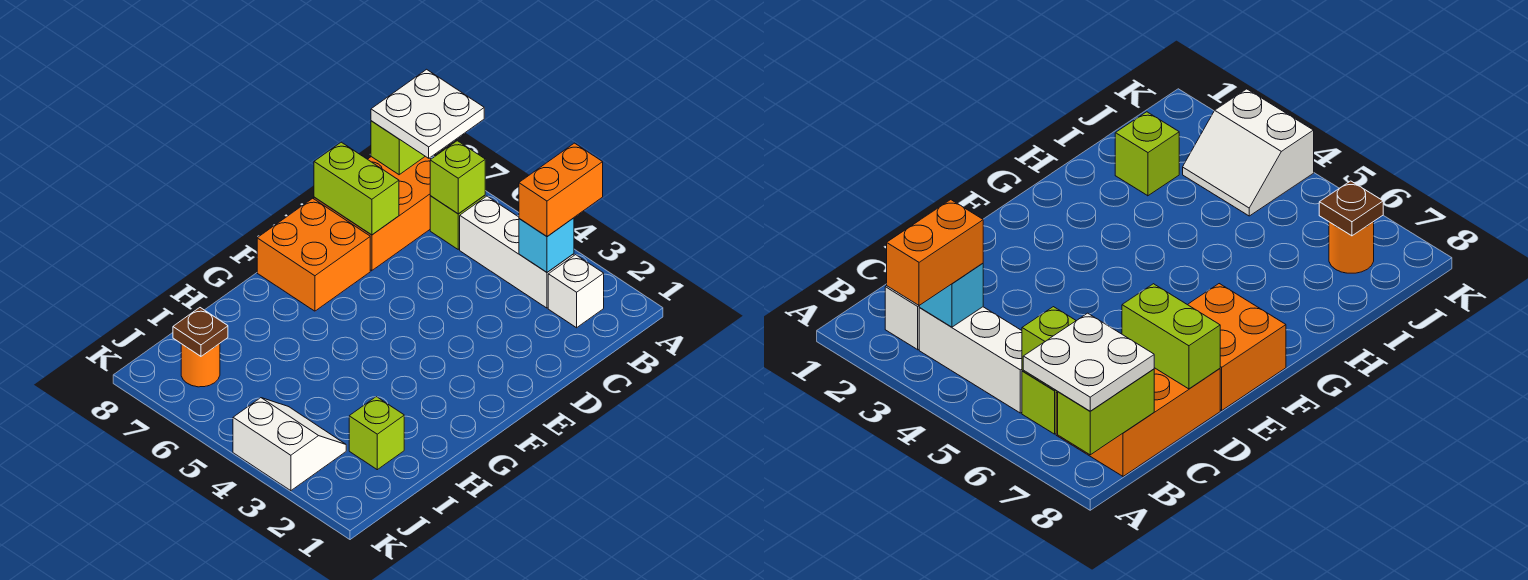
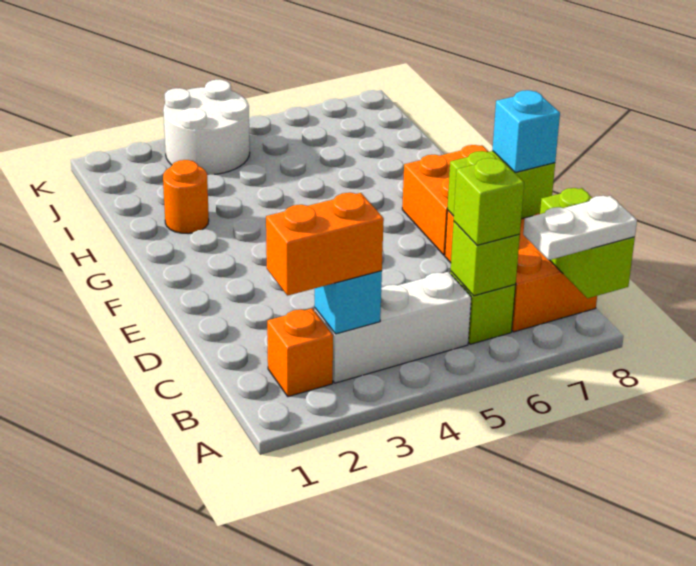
orange 1x2 brick [519,143,603,236] -> orange 1x2 brick turned to [266,193,384,296]
white 2x2 plate [371,69,484,158] -> white 1x2 plate [523,196,637,260]
white 1x1 brick [548,255,604,328] -> orange 1x1 brick [267,308,333,397]
none -> cyan 1x1 brick [492,90,560,172]
lime 1x1 brick [349,397,404,470] -> lime 1x1 brick moved to [454,158,524,245]
white 2x2 slope [233,398,346,491] -> white 2x2 round brick [163,79,250,175]
orange 1x1 round brick [181,344,220,387] -> orange 1x1 round brick moved to [163,160,209,234]
brown 1x1 plate [173,308,228,356] -> none

